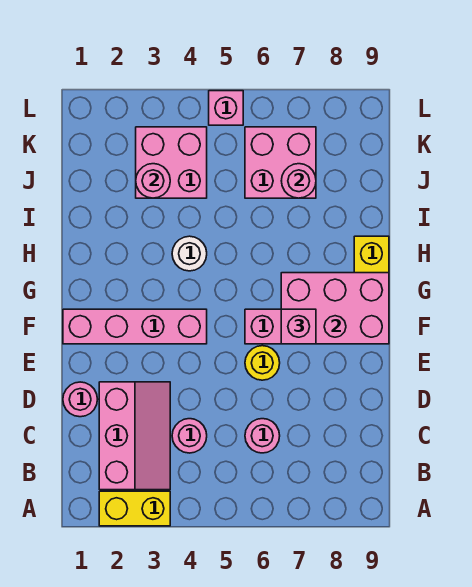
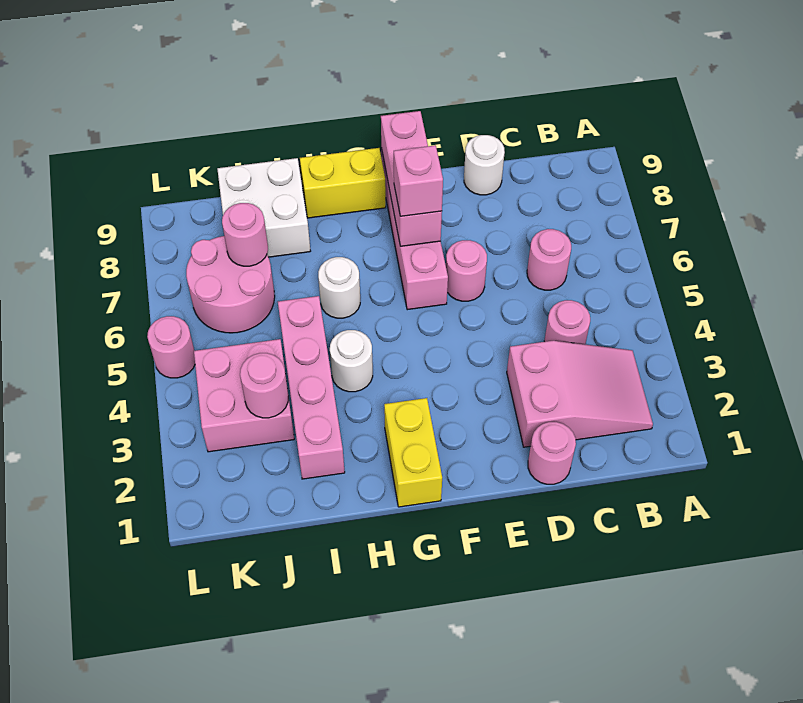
yellow 1x2 brick [99,491,170,526] -> yellow 1x2 brick moved to [384,398,442,507]
pink 2x3 slope [99,382,170,490] -> pink 2x3 slope turned to [507,341,653,447]
none -> white 1x1 round brick [464,135,505,195]
yellow 1x1 round brick [245,346,280,380] -> pink 1x1 round brick [446,240,487,301]
pink 1x4 brick [63,309,207,344] -> pink 1x4 brick moved to [278,296,345,479]
pink 2x3 brick [281,273,389,344] -> pink 1x3 brick [381,111,442,246]
none -> white 1x1 round brick [318,257,360,318]
none -> white 2x2 brick [217,158,310,257]
pink 2x2 brick [245,127,316,198] -> pink 2x2 round brick [186,236,275,333]
pink 1x1 brick [209,91,243,125] -> pink 1x1 round brick [147,316,195,378]

